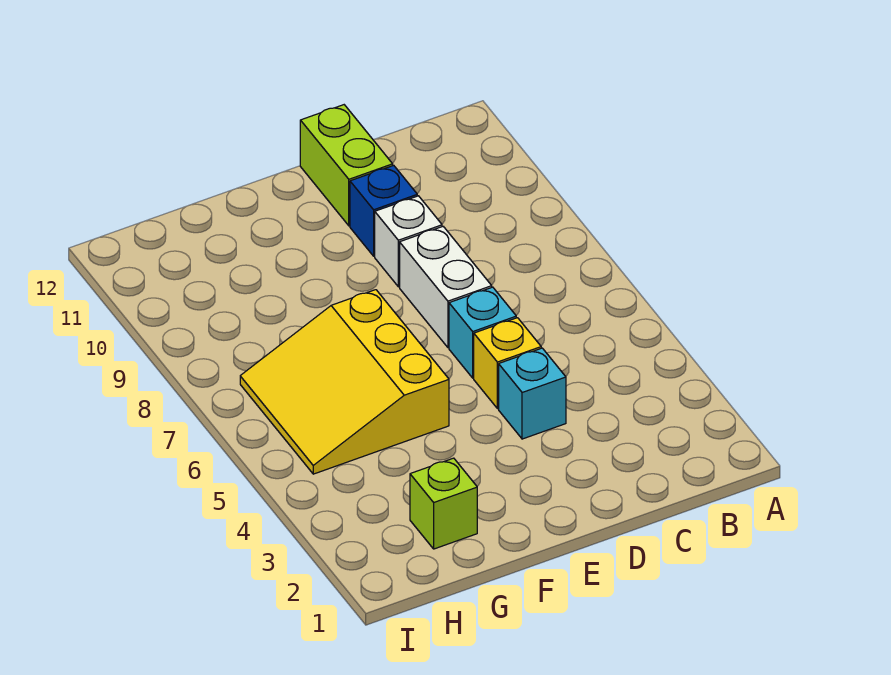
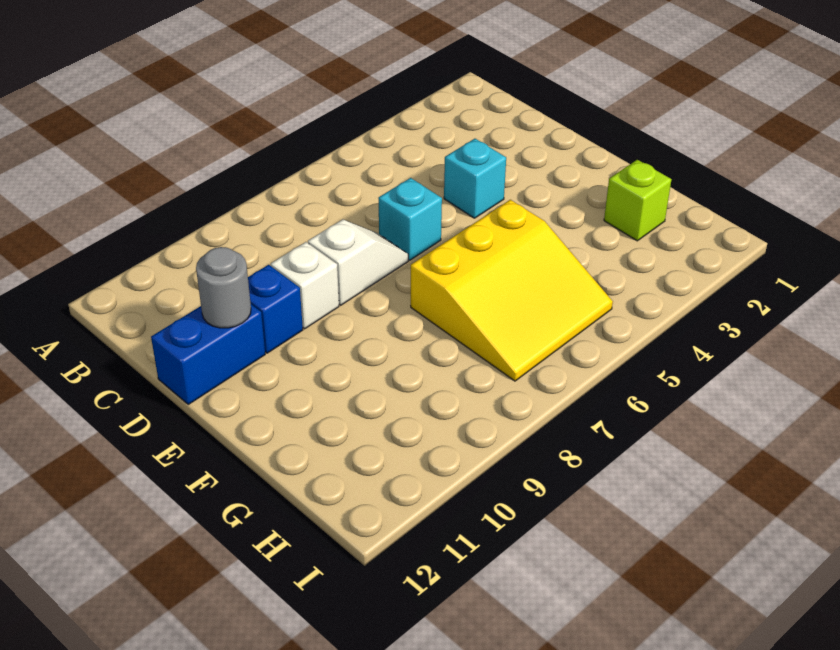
yellow 1x1 brick [474,318,541,409] -> none
white 1x2 brick [400,227,492,348] -> white 1x2 slope [308,219,408,305]
lime 1x2 brick [300,105,393,226] -> blue 1x2 brick [151,304,265,404]
none -> grey 1x1 round brick [196,247,251,328]

